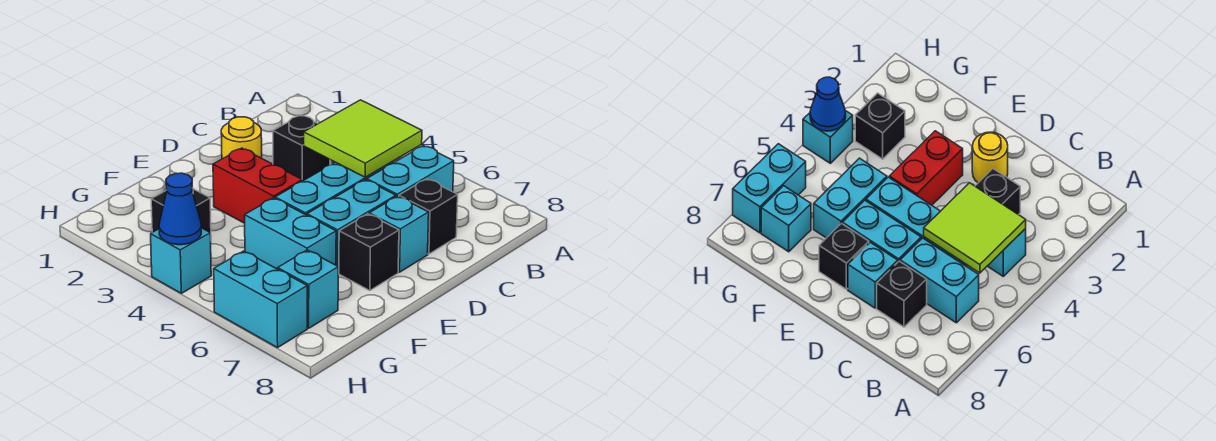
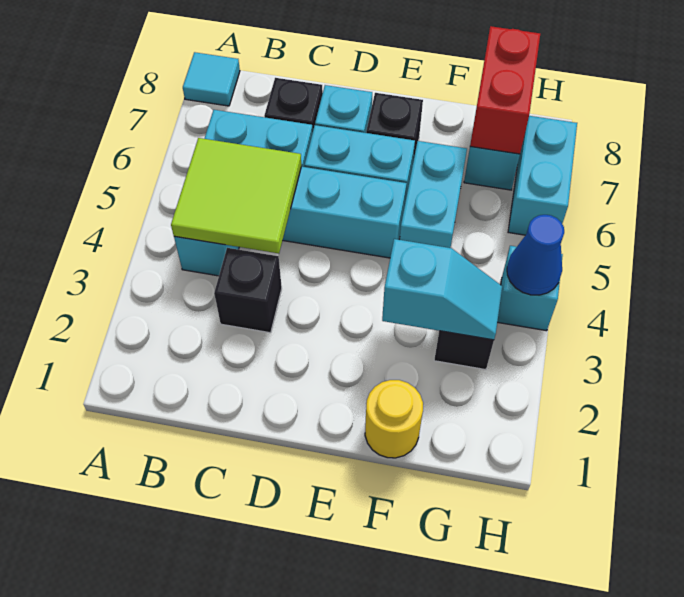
none -> cyan 1x1 tile [183,52,240,106]
yellow 1x1 round brick [221,117,262,159] -> yellow 1x1 round brick moved to [365,380,423,458]
red 1x2 brick [213,148,302,223] -> red 1x2 brick moved to [470,26,540,154]
none -> cyan 1x2 slope [382,239,502,340]

